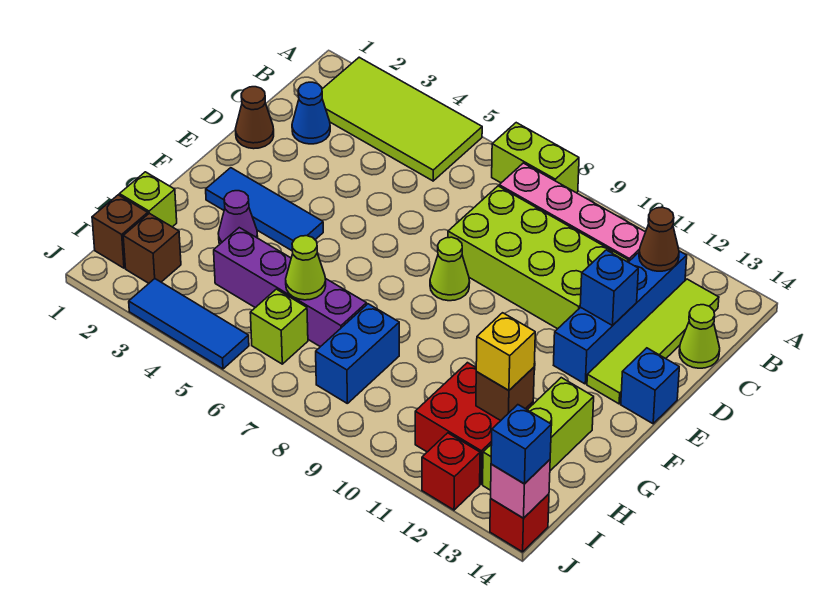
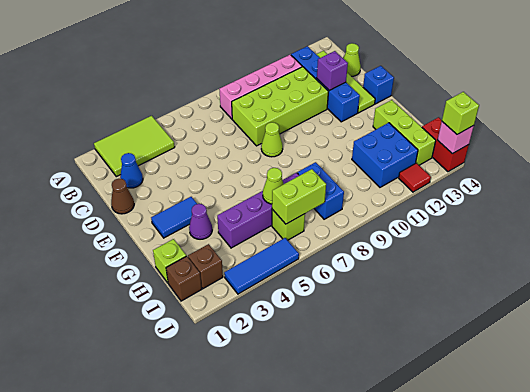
lime 2x4 tile [322,57,482,181] -> lime 2x3 tile [94,116,175,177]
lime 1x2 brick [492,123,579,193] -> lime 1x2 brick moved to [272,169,326,224]
brown 1x1 cone [639,207,679,271] -> none
blue 1x1 brick [580,250,638,326] -> purple 1x1 brick [317,51,348,90]
blue 1x3 tile [206,168,323,251] -> blue 1x2 tile [151,197,197,238]
red 2x2 brick [415,363,533,484] -> blue 2x2 brick [352,123,418,187]
brown 1x1 brick [476,367,534,421] -> none
yellow 1x1 brick [476,313,535,390] -> none
red 1x1 brick [422,433,480,510] -> red 1x1 tile [399,163,431,192]
red 1x1 brick [490,494,549,552] -> red 1x2 brick [422,117,469,172]
blue 1x1 brick [491,405,551,484] -> lime 1x1 brick [442,92,479,134]

